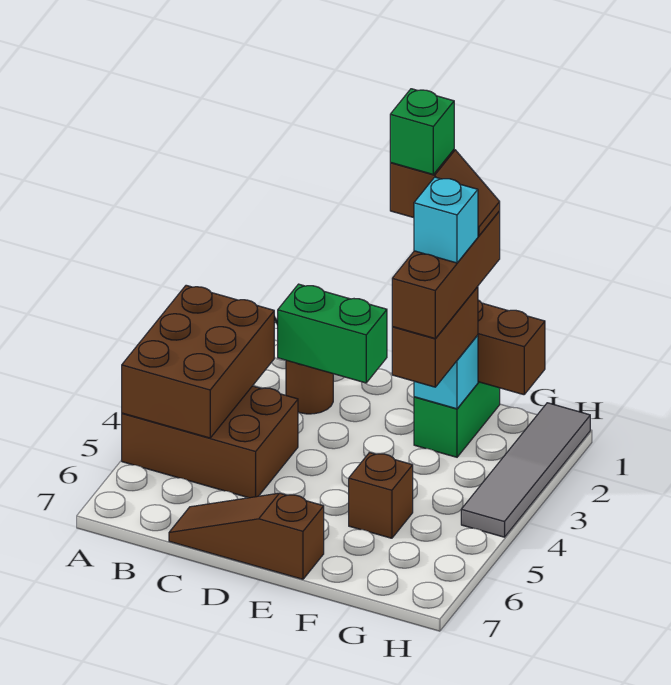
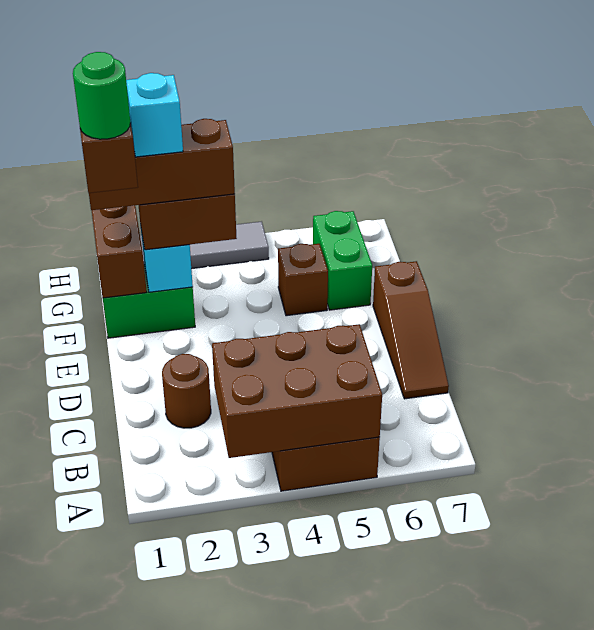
green 1x2 brick [278,284,387,383] -> green 1x2 brick moved to [313,211,372,310]
green 1x1 brick [390,89,454,174] -> green 1x1 round brick [73,52,130,139]

